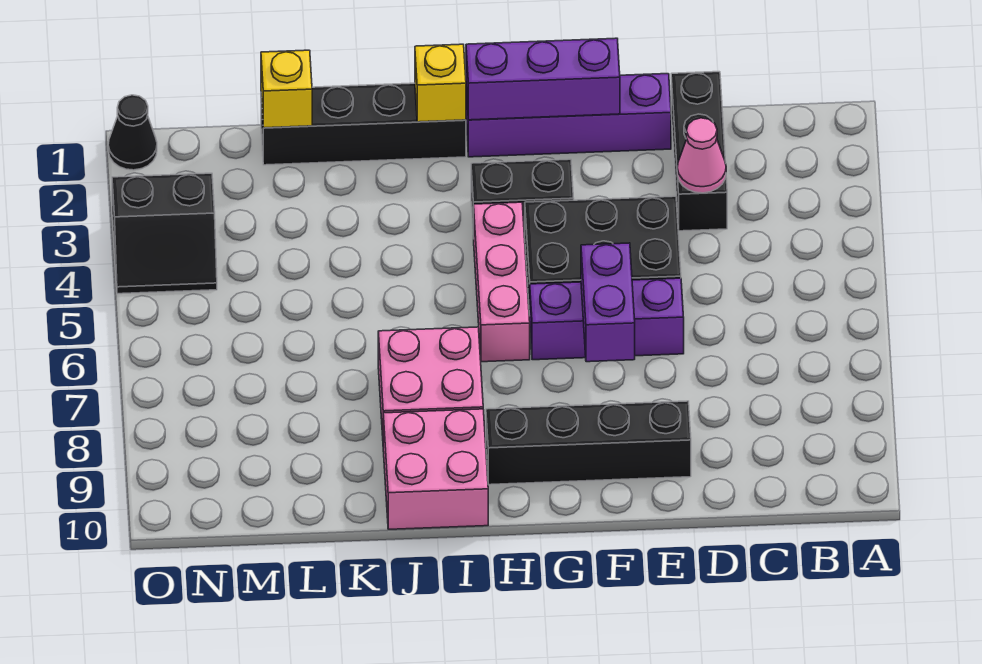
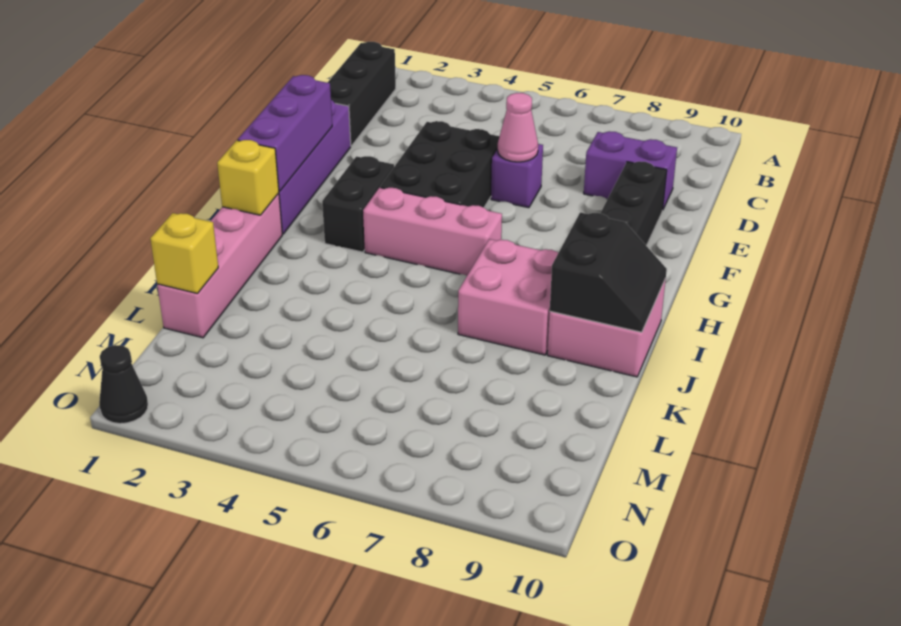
black 1x3 brick [671,72,727,231] -> black 1x3 brick turned to [327,42,396,146]
pink 1x1 cone [677,118,726,193] -> pink 1x1 cone moved to [498,93,538,162]
purple 1x3 brick [530,278,684,360] -> purple 1x1 brick [491,144,543,208]
purple 1x2 brick [581,243,635,362] -> purple 1x2 brick moved to [584,131,677,209]
black 1x4 brick [261,83,466,165] -> pink 1x4 brick [157,193,282,338]
black 2x2 slope [112,173,217,294] -> black 2x2 slope moved to [550,212,667,332]

